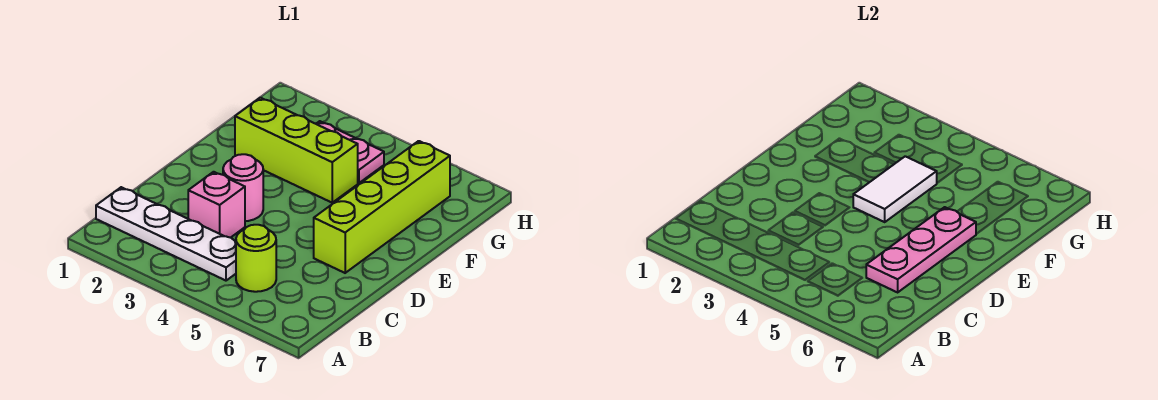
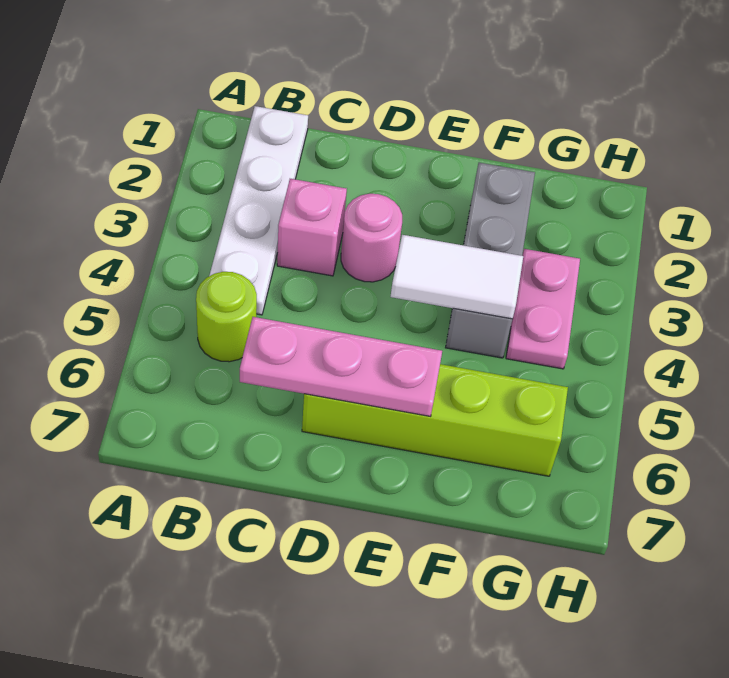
lime 1x3 brick [235,98,358,203] -> grey 1x3 brick [446,163,535,358]

